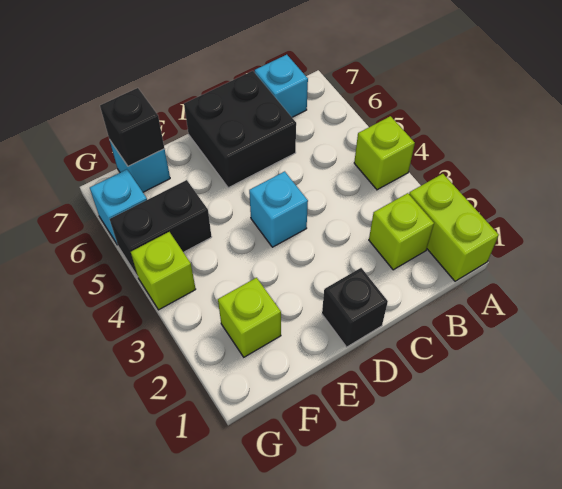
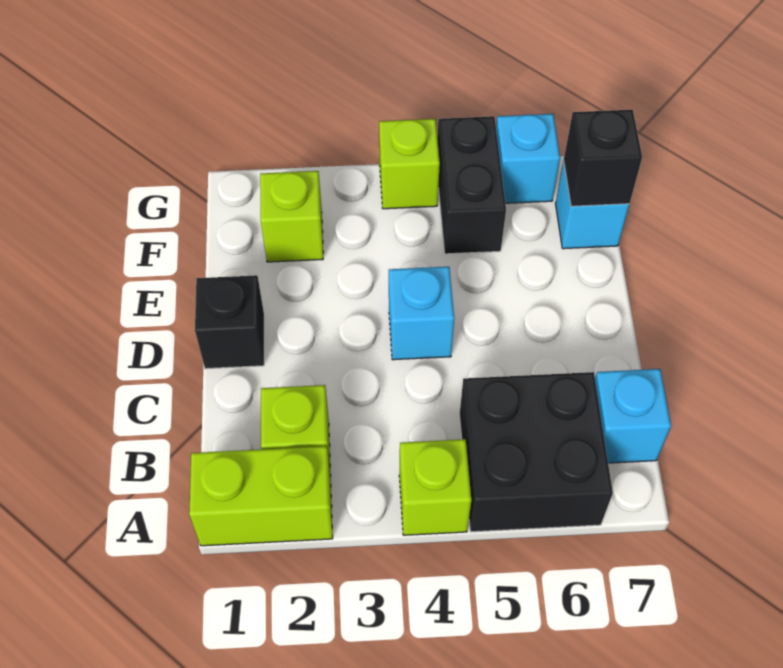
black 2x2 brick [184,71,296,188] -> black 2x2 brick moved to [460,372,613,532]

